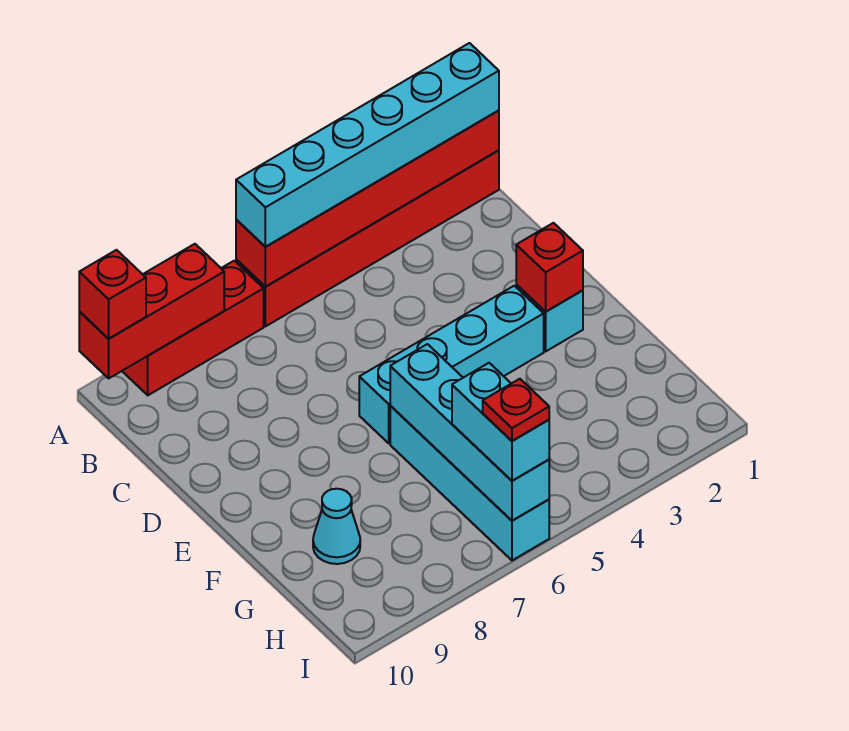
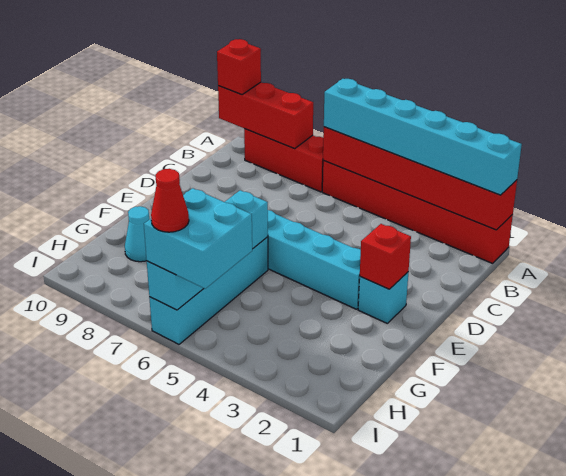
cyan 1x2 brick [452,363,549,481] -> cyan 2x2 brick [144,188,252,289]
red 1x1 plate [483,379,549,441] -> red 1x1 cone [151,169,189,232]

